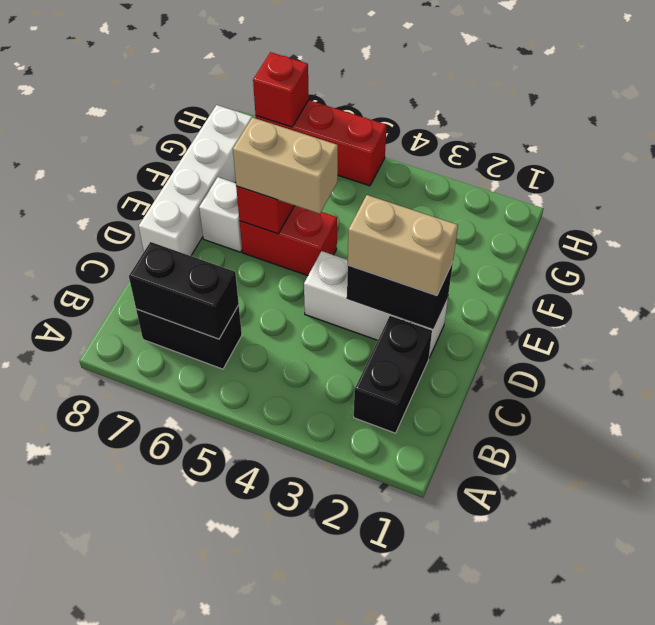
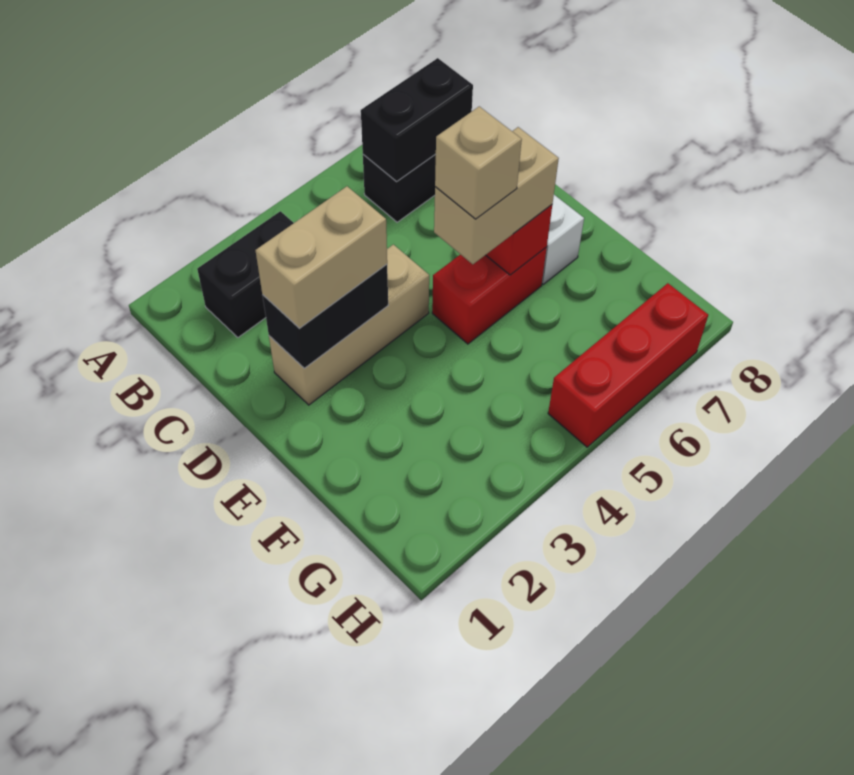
black 1x2 brick [354,316,432,433] -> black 1x2 brick turned to [197,211,293,337]
white 1x3 brick [304,251,448,358] -> tan 1x3 brick [269,245,429,405]
white 1x4 brick [139,105,253,256] -> none
none -> tan 1x1 brick [435,106,522,219]
red 1x1 brick [253,52,309,127] -> none

